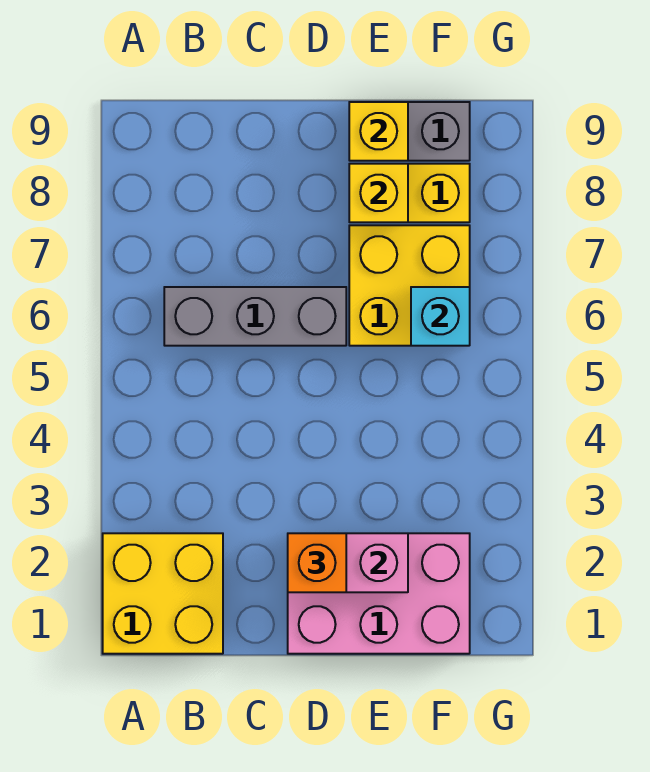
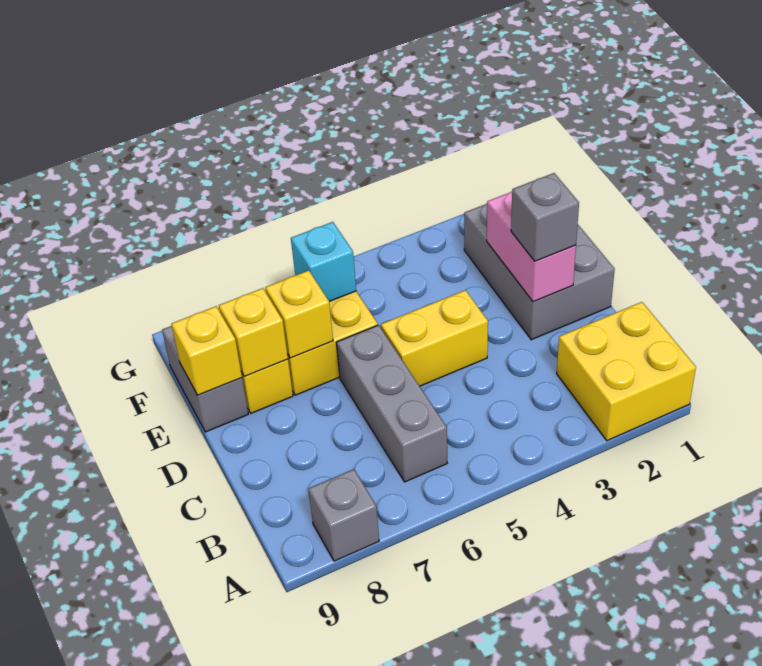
none -> grey 1x1 brick [308,469,379,561]
pink 2x3 brick [288,533,470,654] -> grey 2x3 brick [464,204,615,340]
orange 1x1 brick [288,533,346,592] -> grey 1x1 brick [511,173,579,261]
none -> yellow 1x2 brick [381,290,488,386]
none -> yellow 1x1 brick [265,270,333,358]

